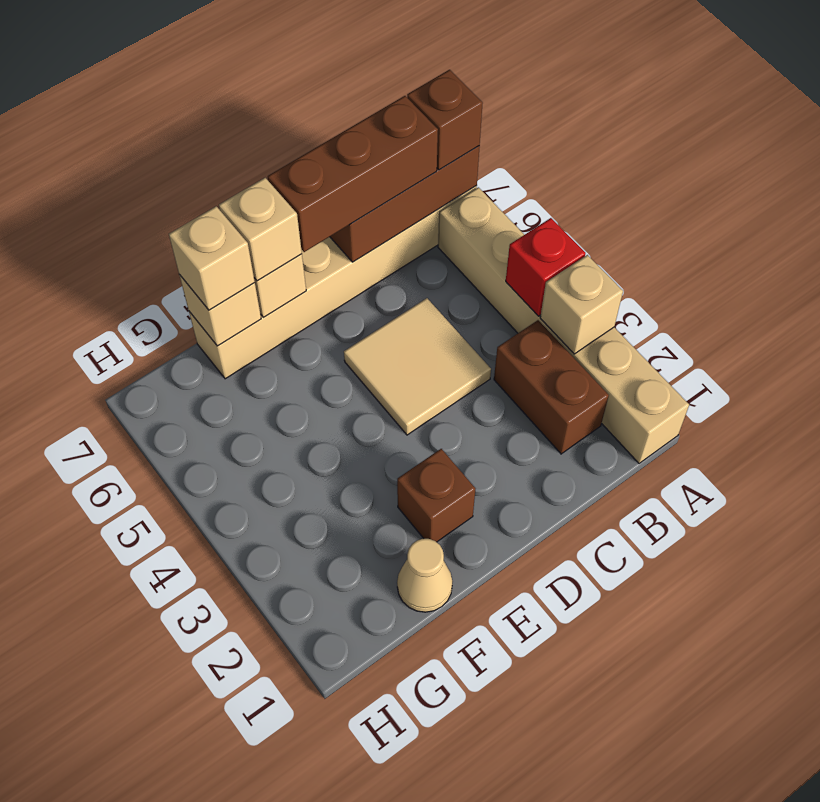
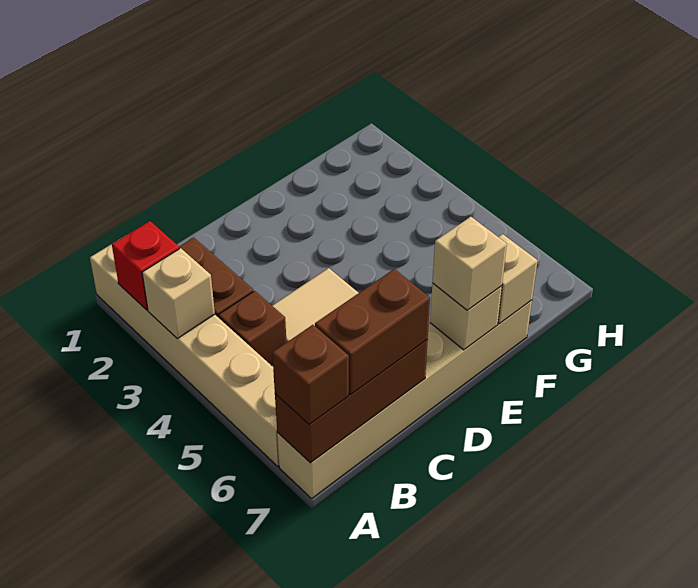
red 1x1 brick [506,218,586,316] -> red 1x1 brick moved to [112,221,179,310]
brown 1x3 brick [268,96,438,252] -> brown 1x2 brick [315,269,430,394]
brown 1x1 brick [397,449,475,542] -> brown 1x1 brick moved to [218,291,286,365]
tan 1x1 cone [397,539,453,612] -> none
tan 1x1 brick [169,206,255,310] -> none

